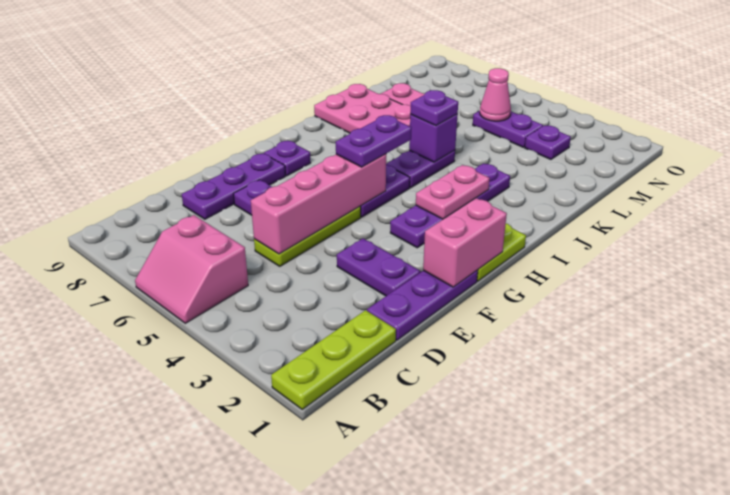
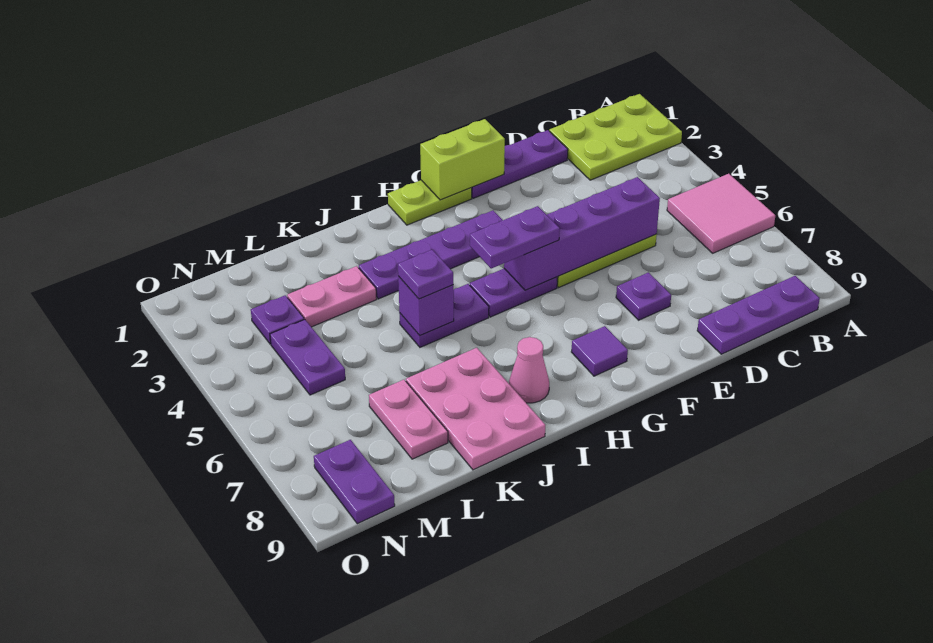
lime 1x3 plate [271,310,396,409] -> lime 2x3 plate [549,94,682,180]
pink 2x2 slope [135,215,248,323] -> pink 2x2 tile [667,174,775,253]
pink 1x4 brick [251,154,386,254] -> purple 1x4 brick [504,177,660,290]
purple 1x3 plate [182,153,285,219] -> purple 1x3 plate moved to [697,276,820,354]
purple 1x2 plate [337,239,420,296] -> purple 1x2 plate moved to [314,440,395,524]
pink 1x2 brick [423,198,507,287] -> lime 1x2 brick [420,119,505,200]
purple 1x1 plate [264,141,311,176] -> purple 1x1 tile [571,326,628,376]
pink 1x2 plate [416,165,489,219] -> pink 1x2 plate moved to [287,266,377,327]
pink 1x1 cone [480,68,511,121] -> pink 1x1 cone moved to [509,337,549,403]

